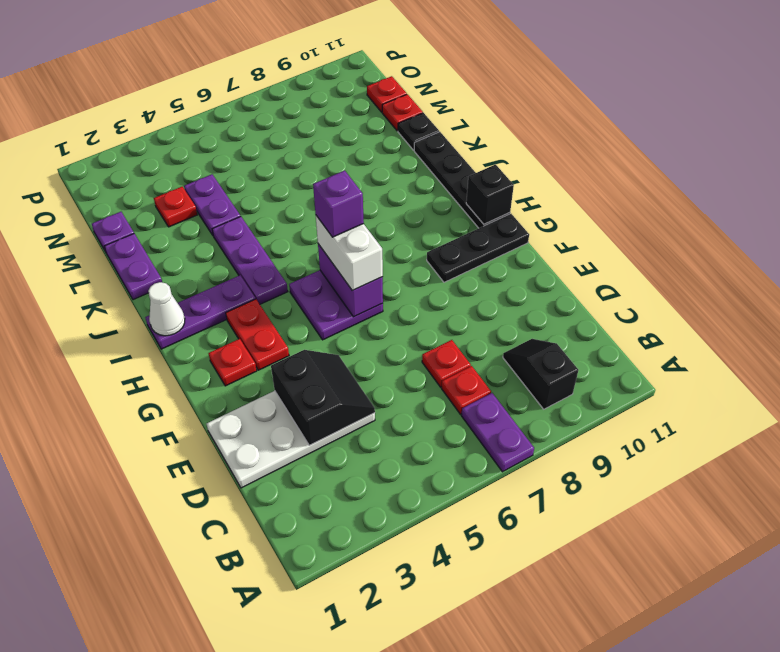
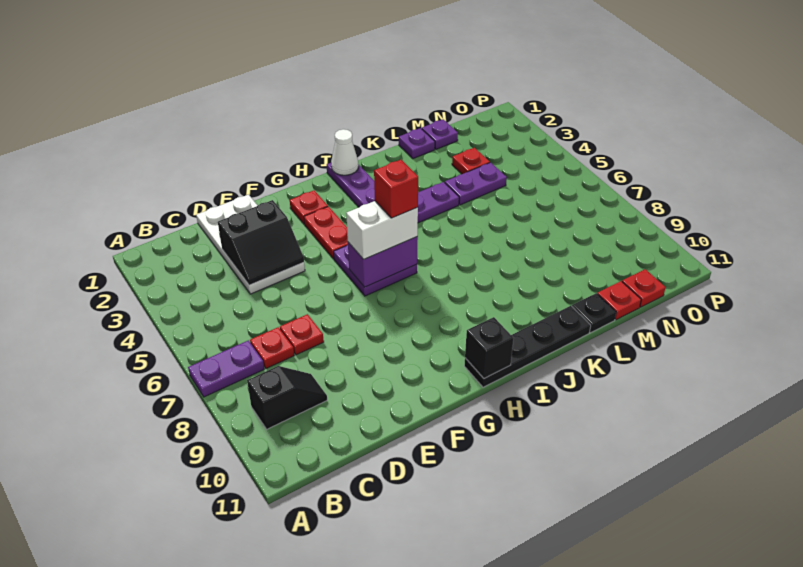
red 1x2 plate [226,299,289,370] -> red 1x2 plate turned to [304,207,348,259]
black 1x3 plate [427,214,529,282] -> none
purple 1x1 brick [313,171,364,237] -> red 1x1 brick [374,160,418,218]
purple 1x2 plate [104,234,162,300] -> purple 1x1 plate [399,128,435,159]

